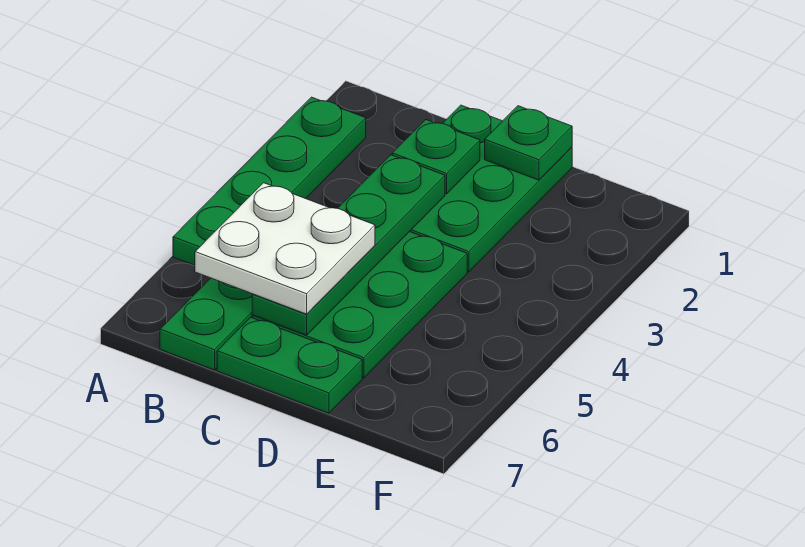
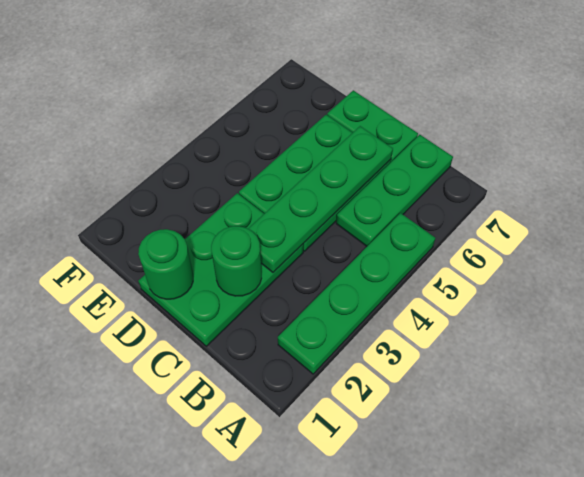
white 2x2 plate [195,183,375,314] -> none
green 1x1 plate [392,119,480,194] -> green 1x1 round brick [211,226,262,296]
green 1x1 plate [485,106,572,180] -> green 1x1 round brick [138,229,193,299]

